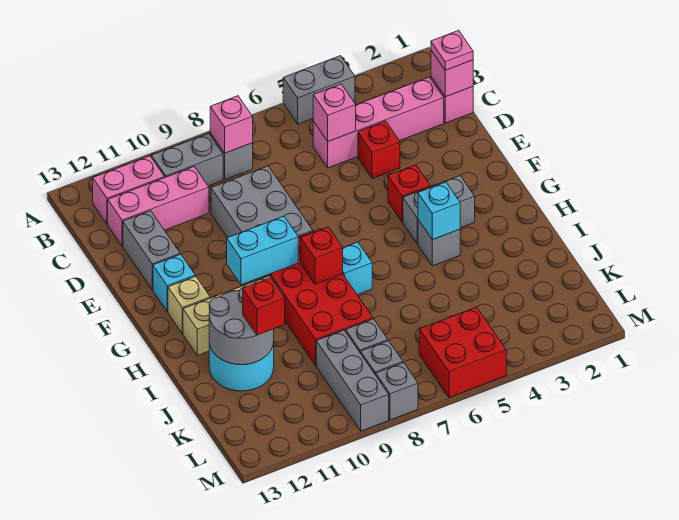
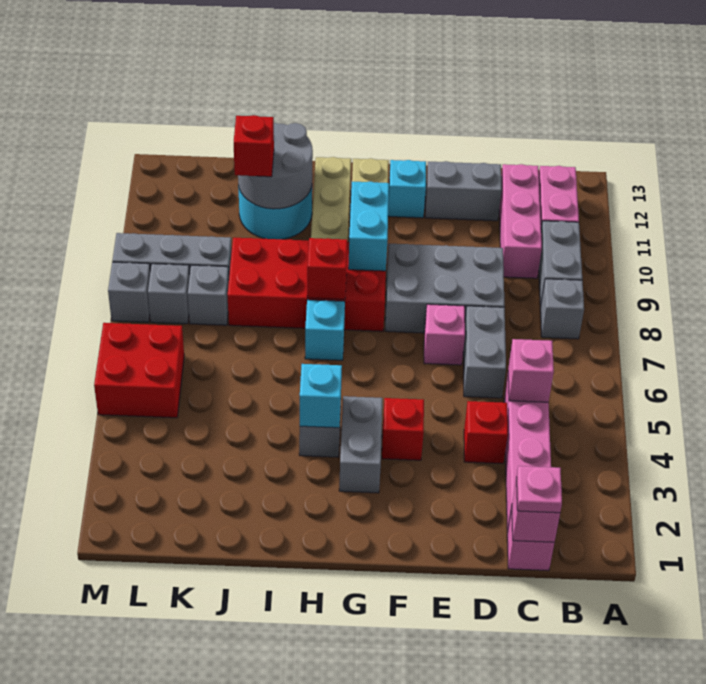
grey 1x2 brick [283,56,355,124] -> grey 1x2 brick moved to [463,306,506,398]
pink 1x1 brick [210,96,253,153] -> pink 1x1 brick moved to [424,304,465,365]

